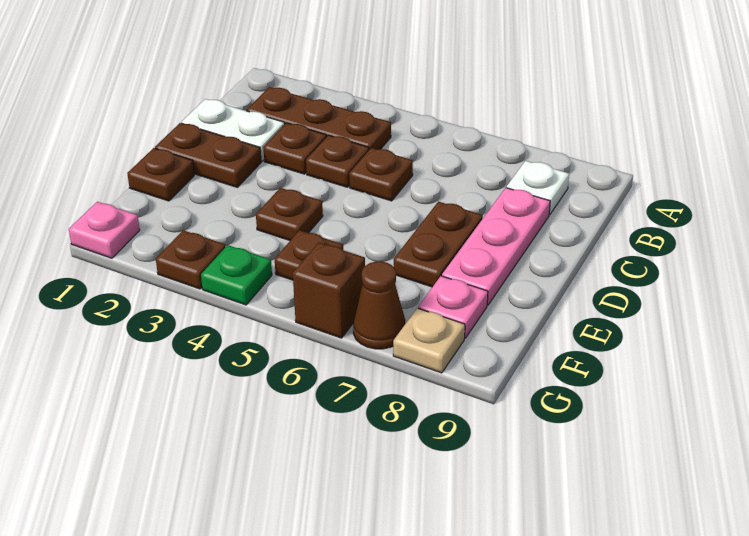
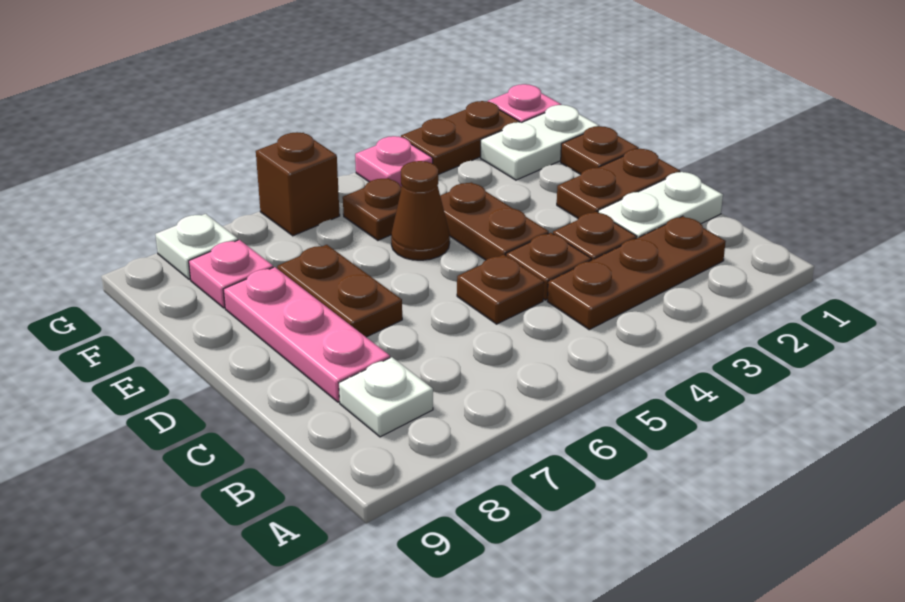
brown 1x1 plate [256,188,323,240] -> brown 1x2 plate [440,182,549,260]
none -> white 1x2 plate [481,105,599,180]
brown 1x1 plate [156,230,226,289] -> brown 1x2 plate [401,101,520,175]
green 1x1 plate [201,245,272,305] -> pink 1x1 plate [355,136,433,187]
brown 1x1 cone [353,261,405,349] -> brown 1x1 cone moved to [391,161,450,260]
tan 1x1 plate [393,308,465,373] -> white 1x1 plate [155,214,238,280]

